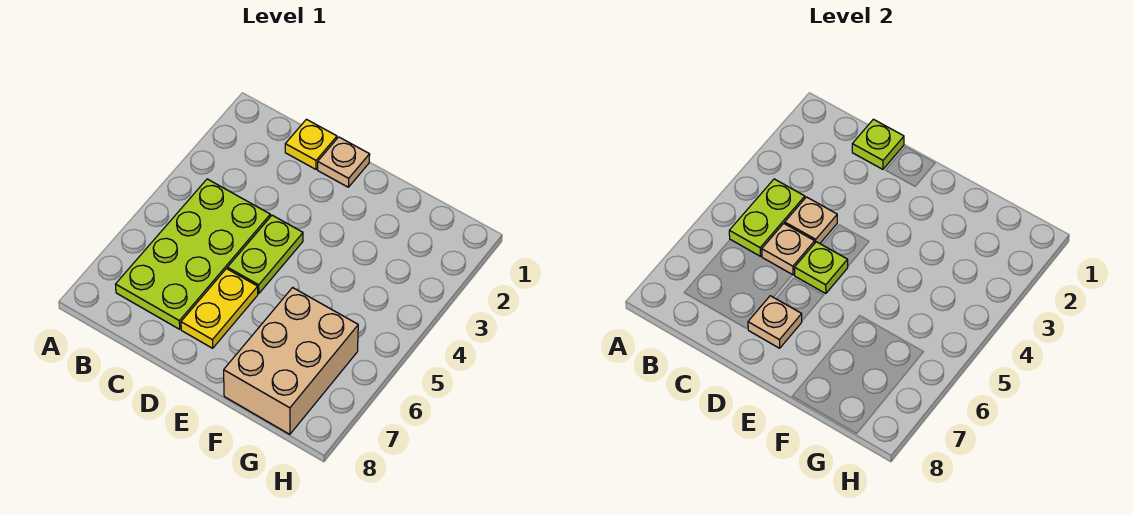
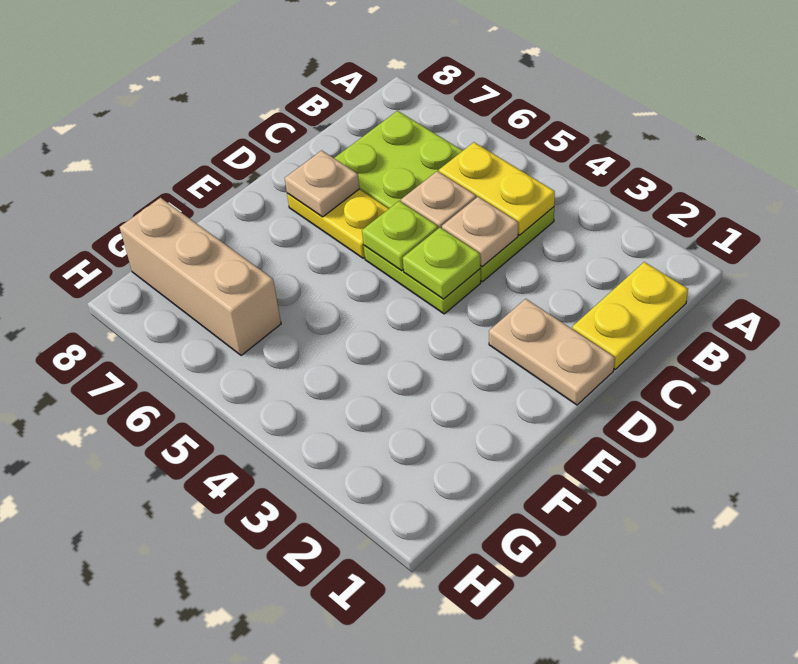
lime 1x2 plate [729,179,805,256] -> yellow 1x2 plate [439,142,555,235]
yellow 1x1 plate [285,119,337,169] -> yellow 1x2 plate [572,262,688,369]
lime 1x1 plate [852,119,904,169] -> lime 1x1 plate moved to [403,228,480,299]
tan 1x1 plate [318,137,370,187] -> tan 1x2 plate [489,299,615,405]
tan 2x3 brick [224,288,358,434] -> tan 1x3 brick [120,198,281,356]

